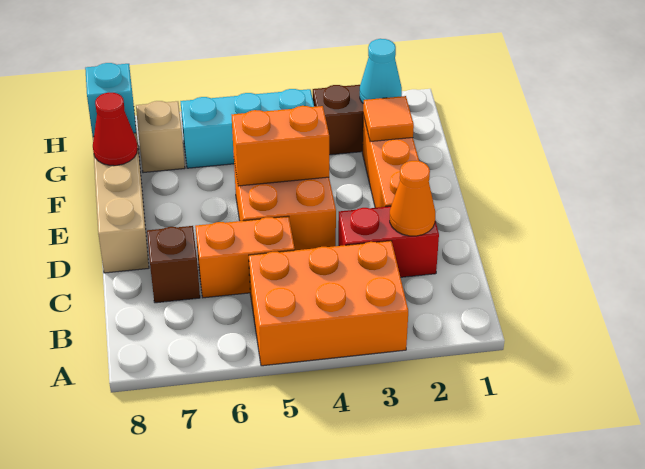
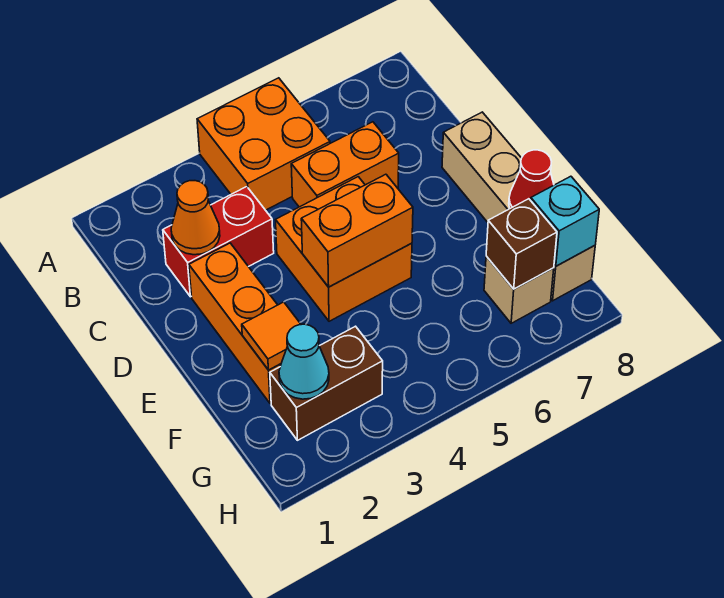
orange 2x3 brick [249,241,408,366] -> orange 2x2 brick [197,78,330,210]
brown 1x1 brick [147,226,200,303] -> brown 1x1 brick moved to [486,199,557,289]
cyan 1x3 brick [180,89,314,168] -> none

